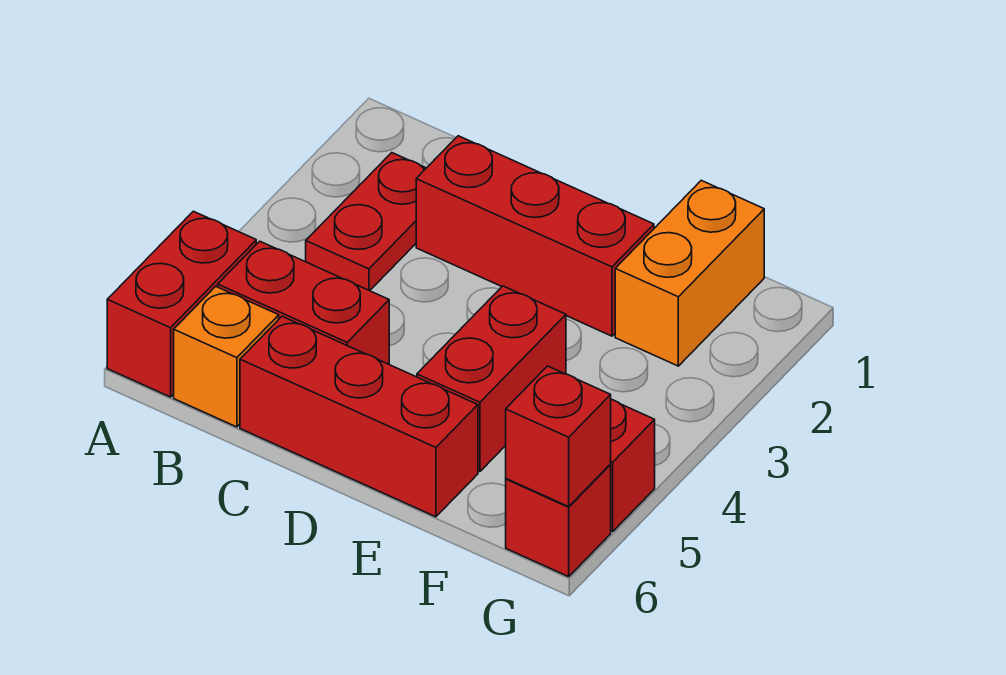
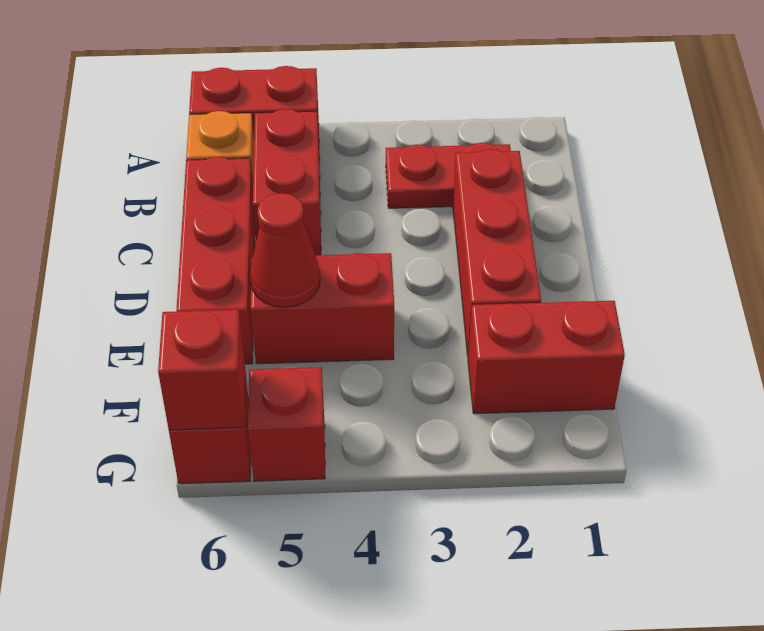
none -> red 1x1 cone [250,193,320,307]
orange 1x2 brick [615,180,764,366] -> red 1x2 brick [468,301,625,414]

